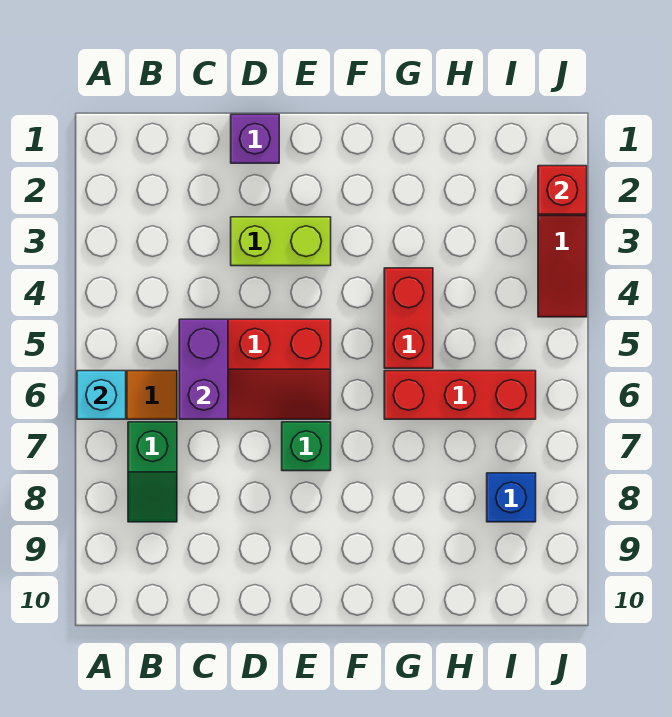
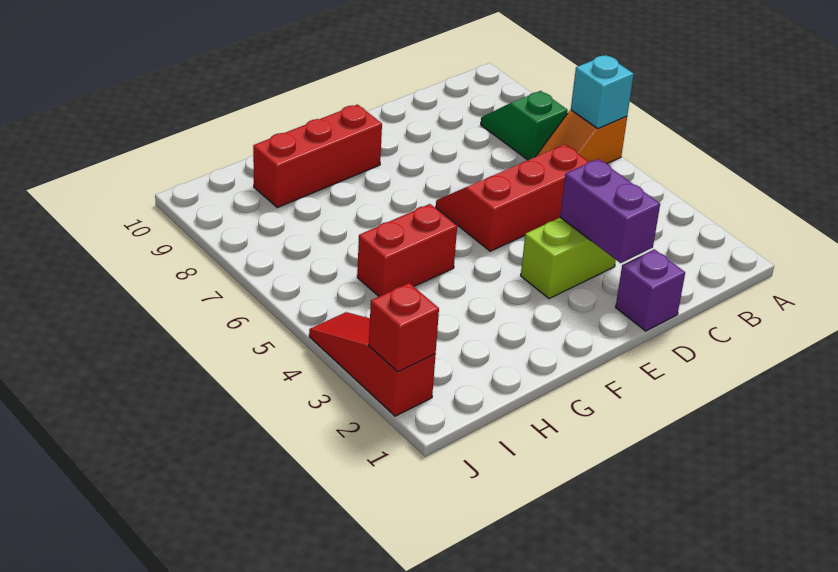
purple 1x2 brick [179,319,228,419] -> purple 1x2 brick moved to [560,159,660,263]
green 1x1 brick [282,422,331,471] -> none
red 1x2 brick [384,268,433,368] -> red 1x2 brick turned to [357,204,457,296]
red 1x3 brick [384,371,536,419] -> red 1x3 brick moved to [253,104,382,207]
blue 1x1 brick [487,473,536,522] -> none

